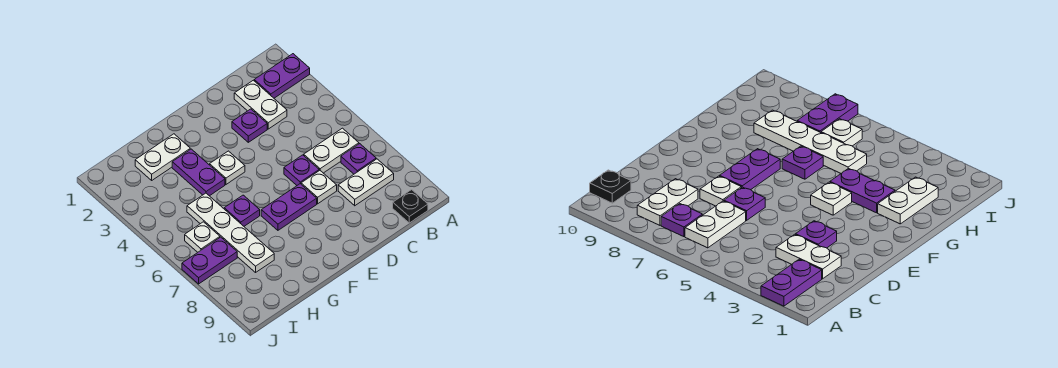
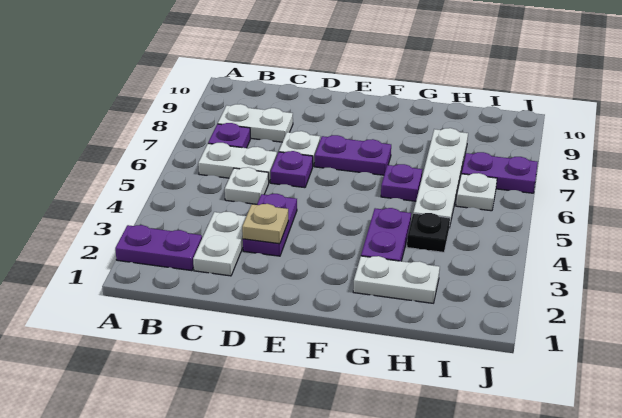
black 1x1 plate [393,190,428,223] -> black 1x1 plate moved to [407,213,450,252]
purple 1x1 plate [232,109,267,142] -> purple 1x2 plate [243,194,297,256]
none -> tan 1x1 plate [242,204,288,244]
white 1x1 plate [210,151,245,184] -> white 1x1 plate moved to [225,167,269,204]

